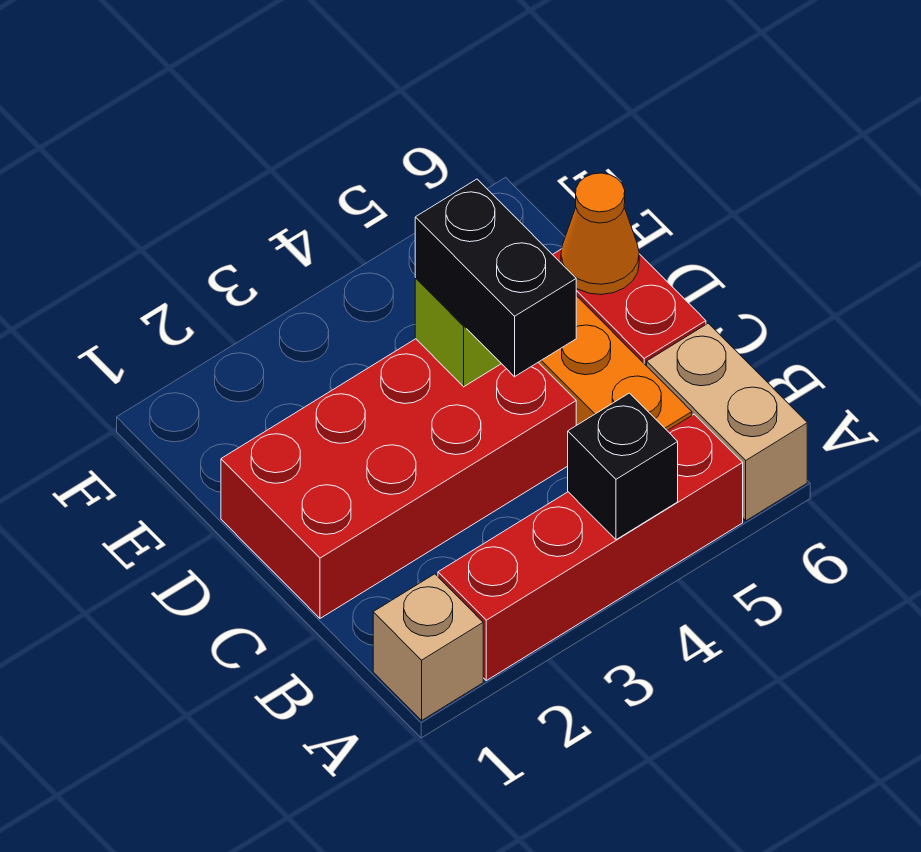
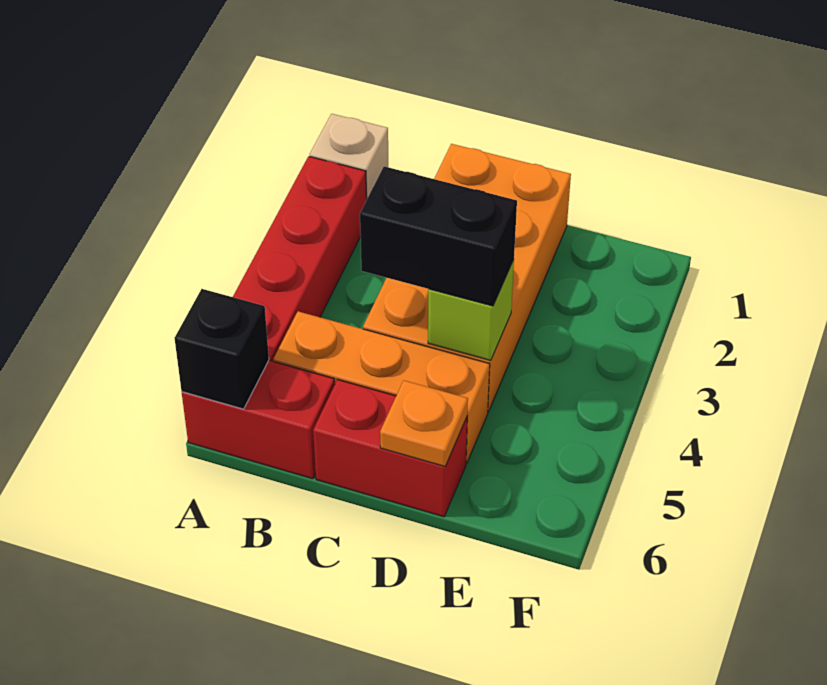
black 1x1 brick [568,393,678,540] -> black 1x1 brick moved to [174,289,269,409]
tan 1x2 brick [647,323,807,521] -> red 1x2 brick [182,361,335,479]
red 2x4 brick [221,339,576,618] -> orange 2x4 brick [363,144,571,412]
orange 1x1 cone [561,173,639,295] -> orange 1x1 plate [380,381,468,466]

